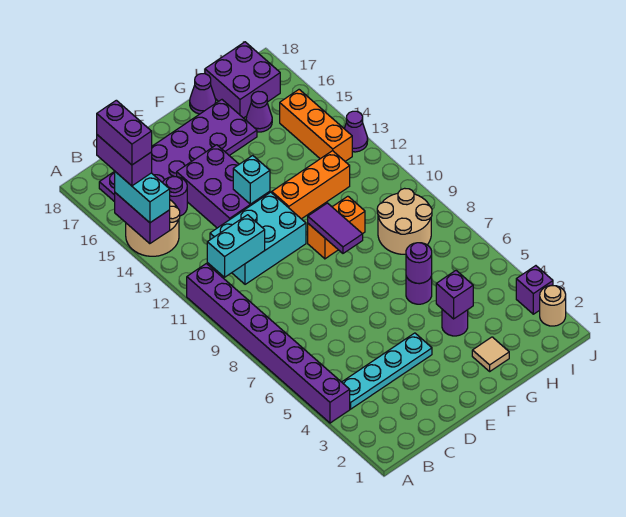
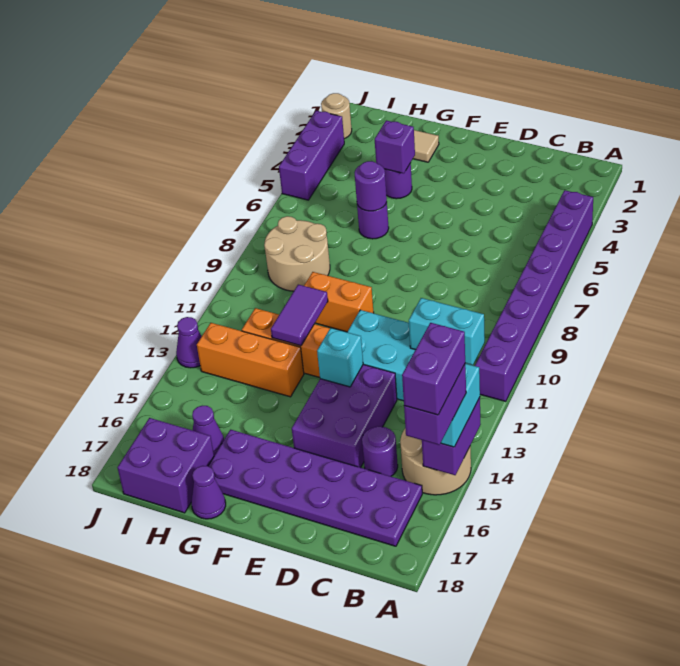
cyan 1x4 plate [342,333,432,409] -> none
purple 1x2 tile [308,203,363,253] -> purple 1x2 tile moved to [271,285,328,346]
orange 1x3 brick [280,90,352,161] -> orange 1x3 brick turned to [197,323,304,397]
purple 1x1 brick [516,266,553,314] -> purple 1x3 brick [279,111,344,200]

